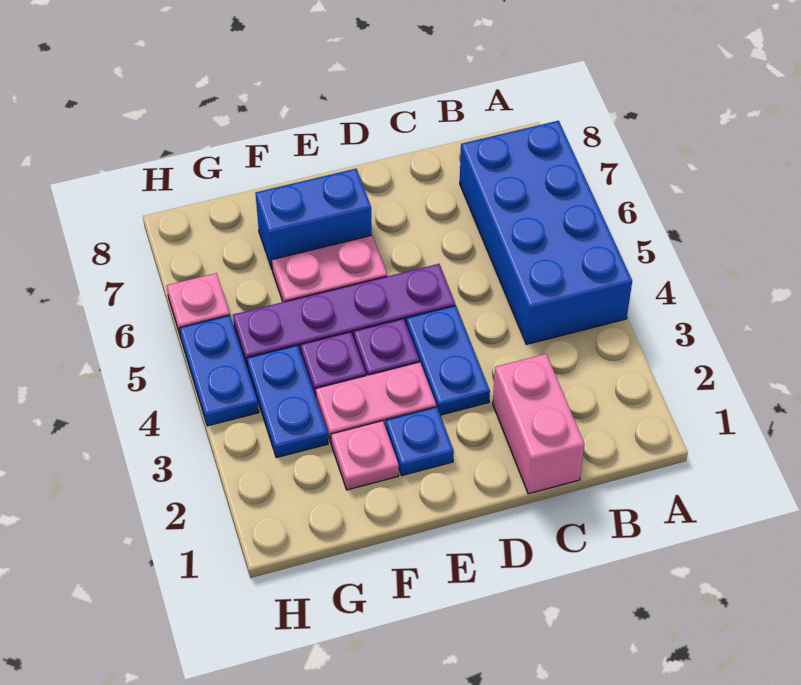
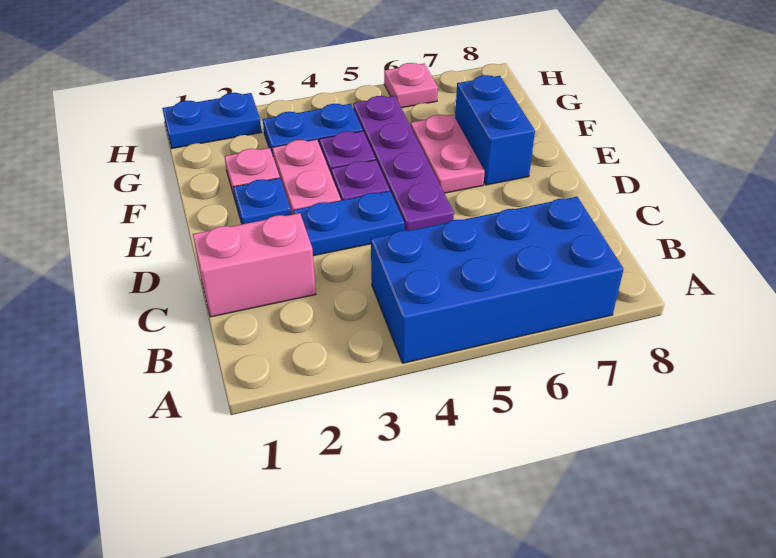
blue 1x2 plate [180,315,259,426] -> blue 1x2 plate moved to [162,93,261,149]

